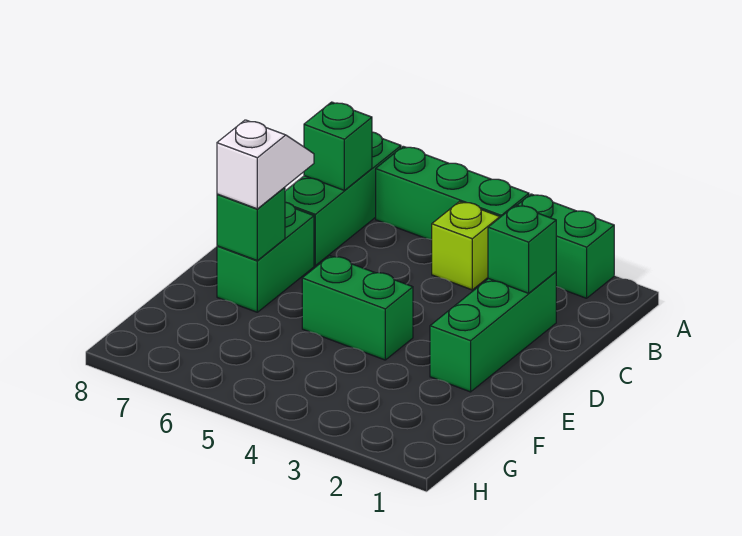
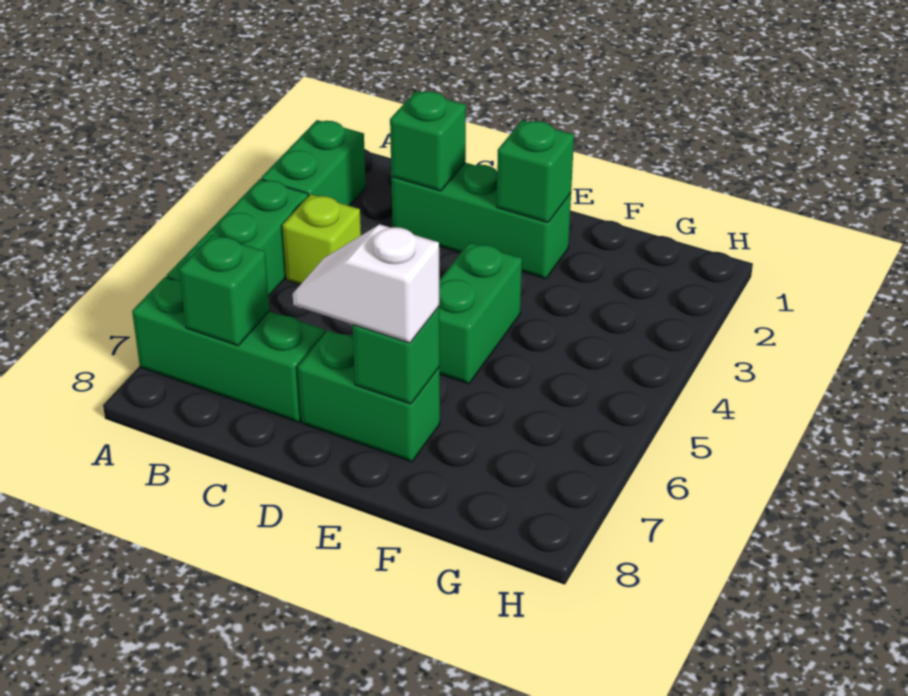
none -> green 1x1 brick [497,120,574,223]

